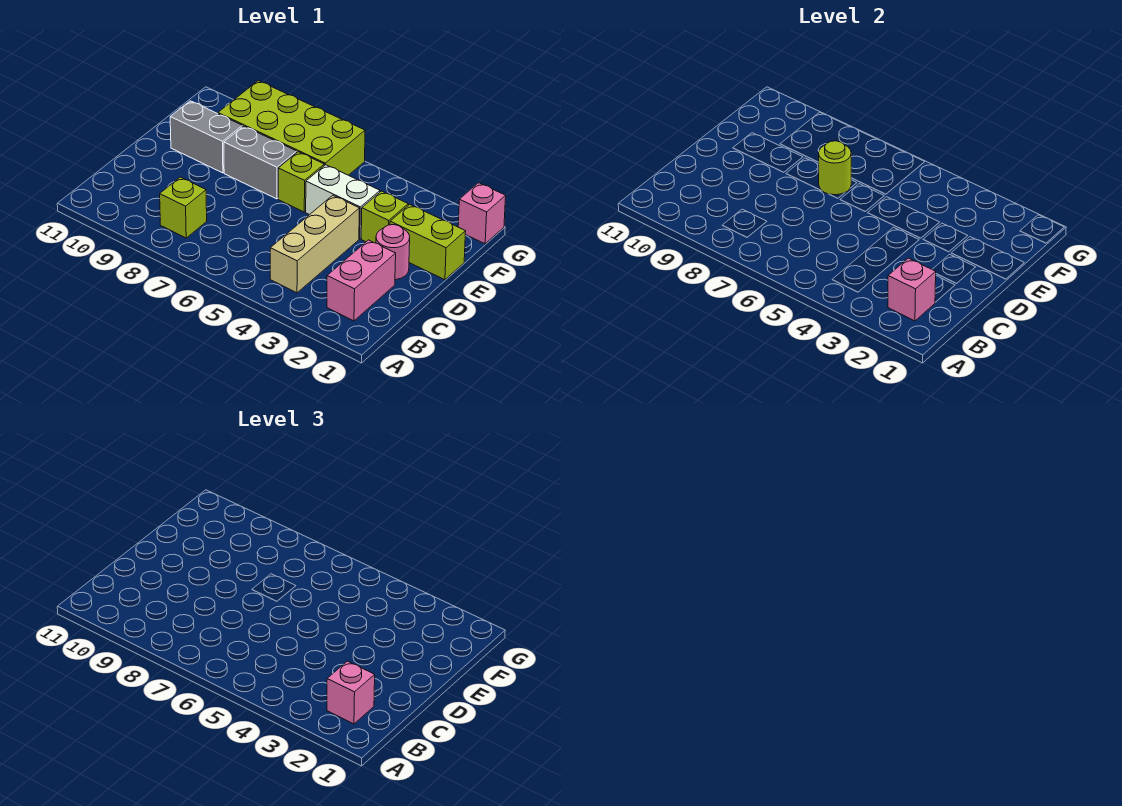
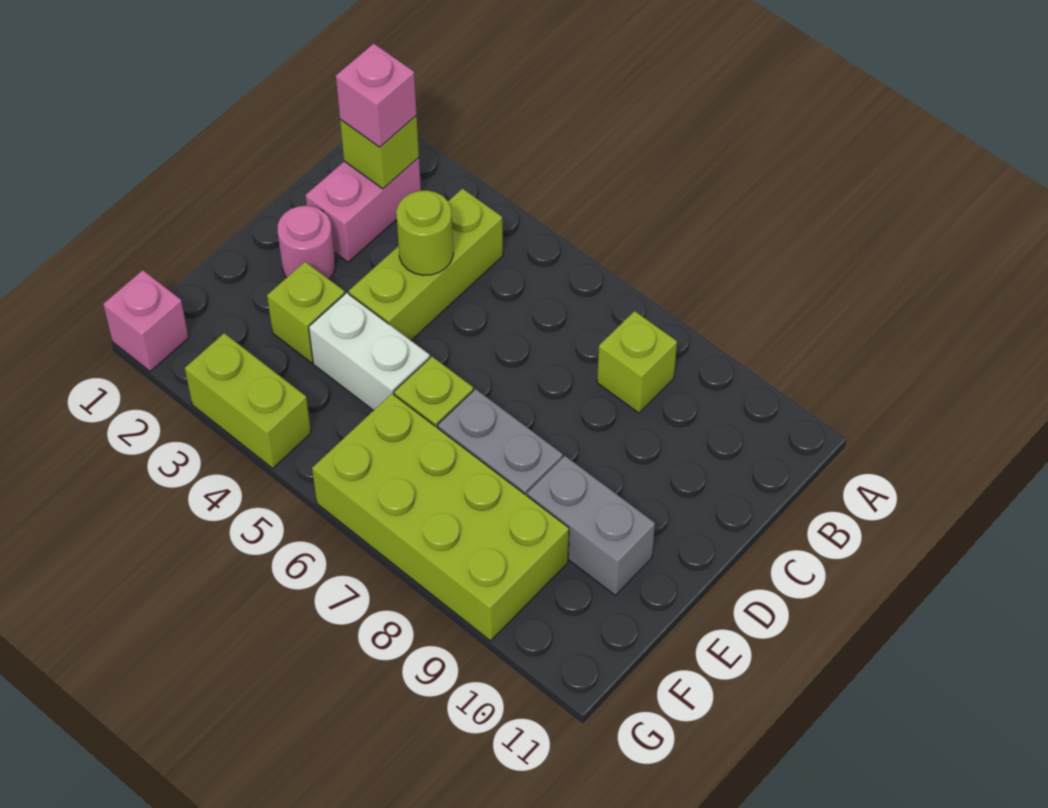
pink 1x1 brick [888,258,936,321] -> lime 1x1 brick [340,116,419,189]
tan 1x3 brick [270,195,359,293] -> lime 1x3 brick [349,189,503,340]
lime 1x2 brick [390,205,466,280] -> lime 1x2 brick moved to [185,333,311,468]
lime 1x1 round brick [819,141,851,195] -> lime 1x1 round brick moved to [396,190,453,275]

